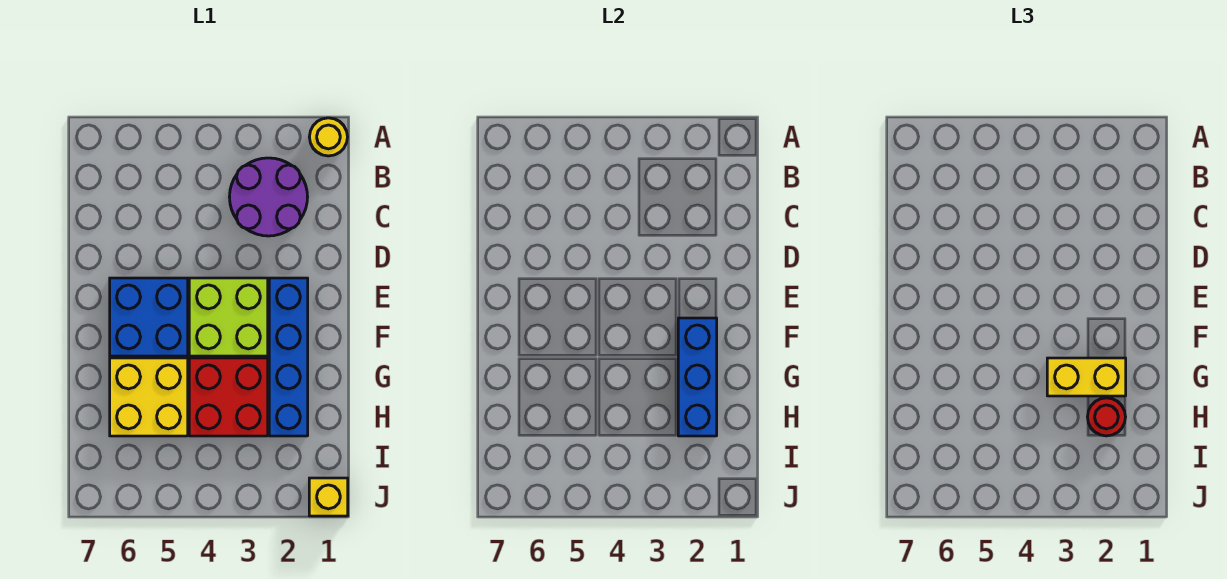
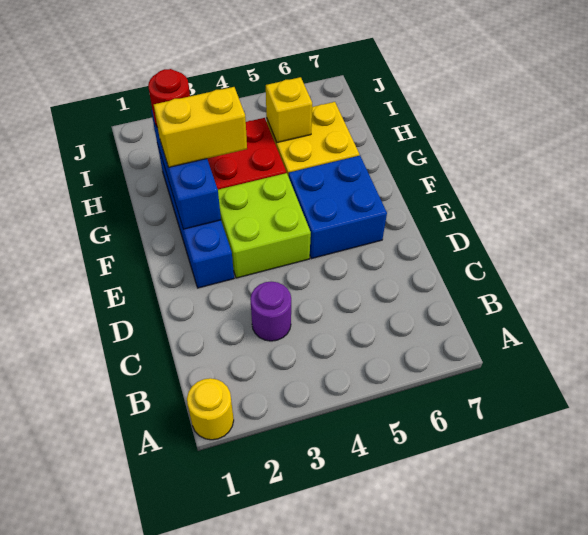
purple 2x2 round brick [230,158,308,236] -> purple 1x1 round brick [250,282,291,341]
yellow 1x1 brick [309,478,348,516] -> yellow 1x1 brick moved to [266,77,312,142]

